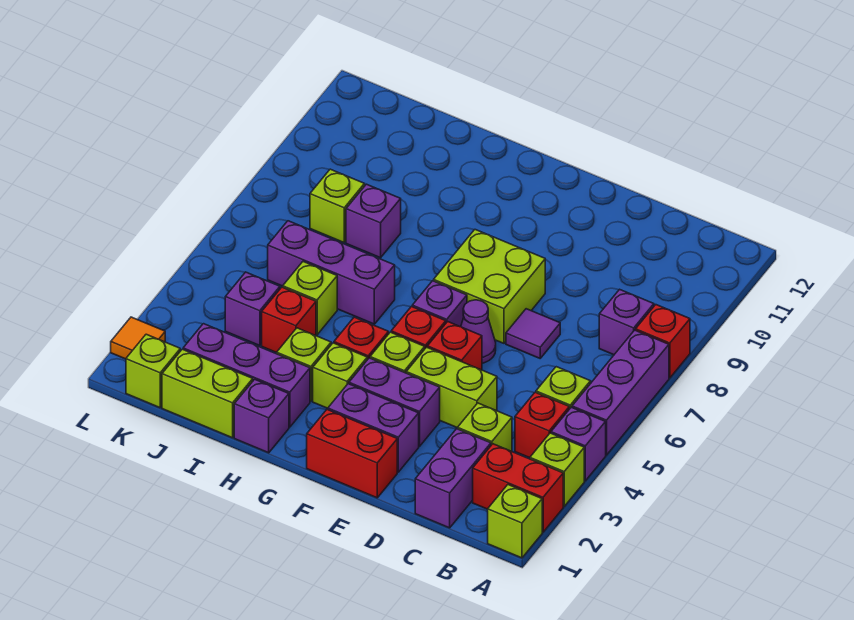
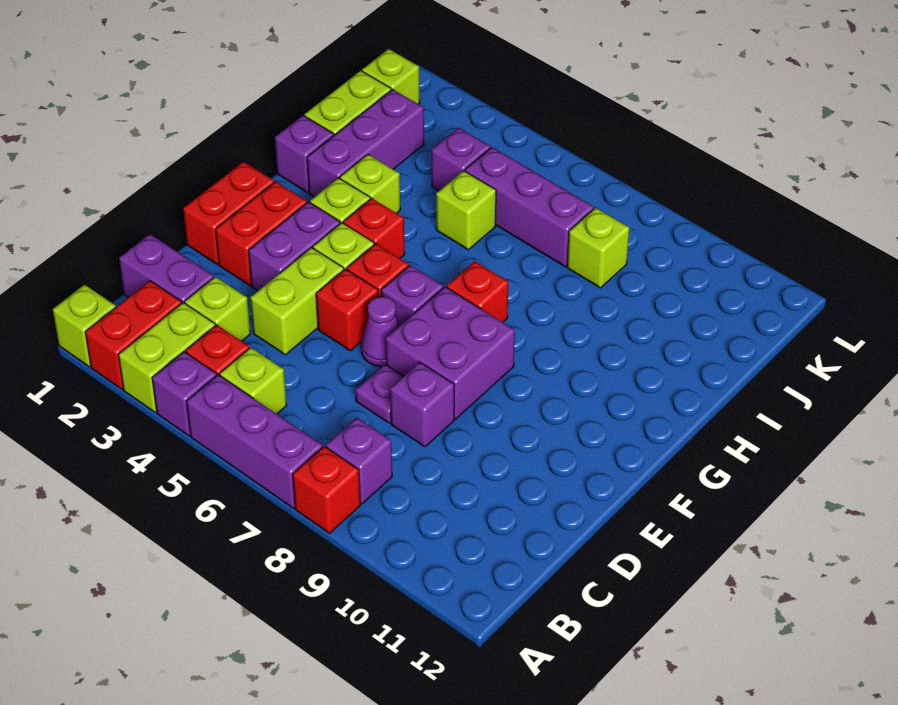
lime 1x1 brick [530,433,584,506] -> lime 1x2 brick [118,303,215,412]
purple 1x1 tile [506,309,560,358] -> purple 1x1 plate [355,364,403,423]
purple 1x2 brick [328,384,419,472] -> red 1x2 brick [216,182,307,286]
lime 2x2 brick [434,230,545,343] -> purple 2x2 brick [386,287,515,419]
purple 1x3 brick [268,221,395,324] -> purple 1x3 brick turned to [465,147,594,267]
red 1x1 brick [262,287,316,353] -> red 1x1 brick moved to [447,261,508,322]
purple 1x1 brick [346,184,401,258] -> purple 1x1 brick moved to [390,362,454,447]
orange 1x1 tile [111,317,165,359] -> none

